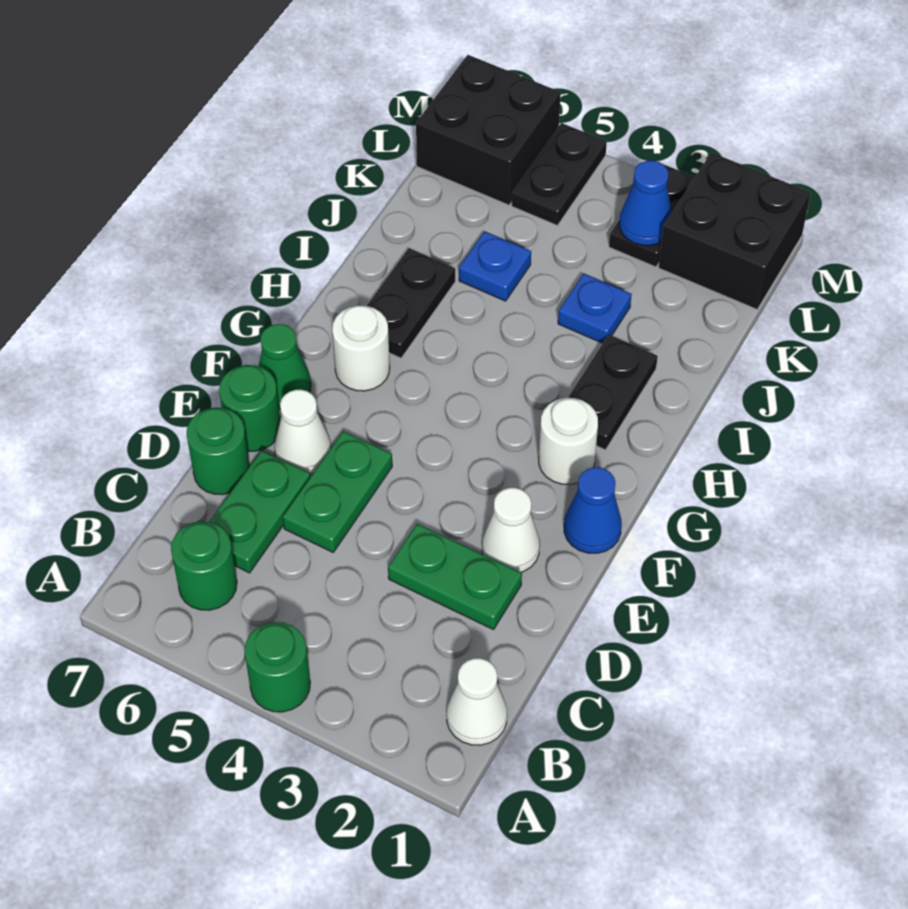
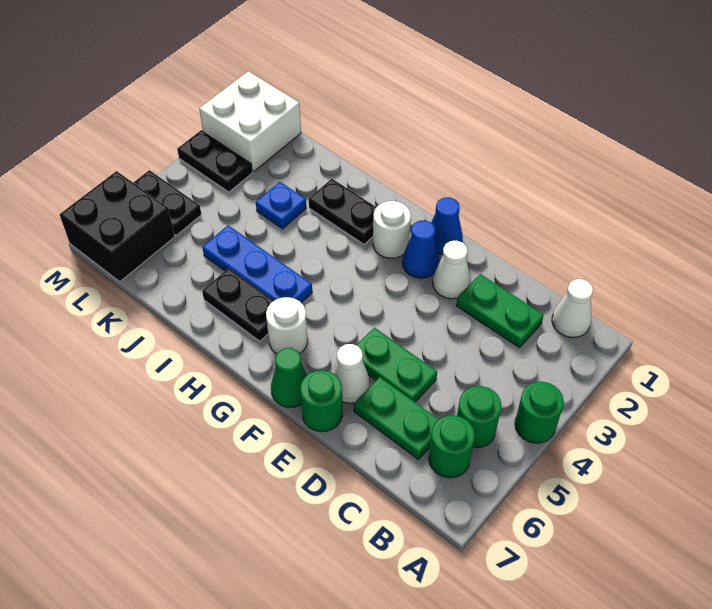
green 1x2 plate [388,524,522,630] -> green 1x2 plate turned to [456,274,544,348]
green 1x1 round brick [186,408,250,495] -> green 1x1 round brick moved to [457,386,502,448]
blue 1x1 plate [459,231,531,301] -> blue 1x3 plate [202,225,312,303]
black 2x2 brick [659,153,811,309] -> white 2x2 brick [199,71,301,171]
blue 1x1 cone [619,161,672,245] -> blue 1x1 cone moved to [402,220,439,278]

